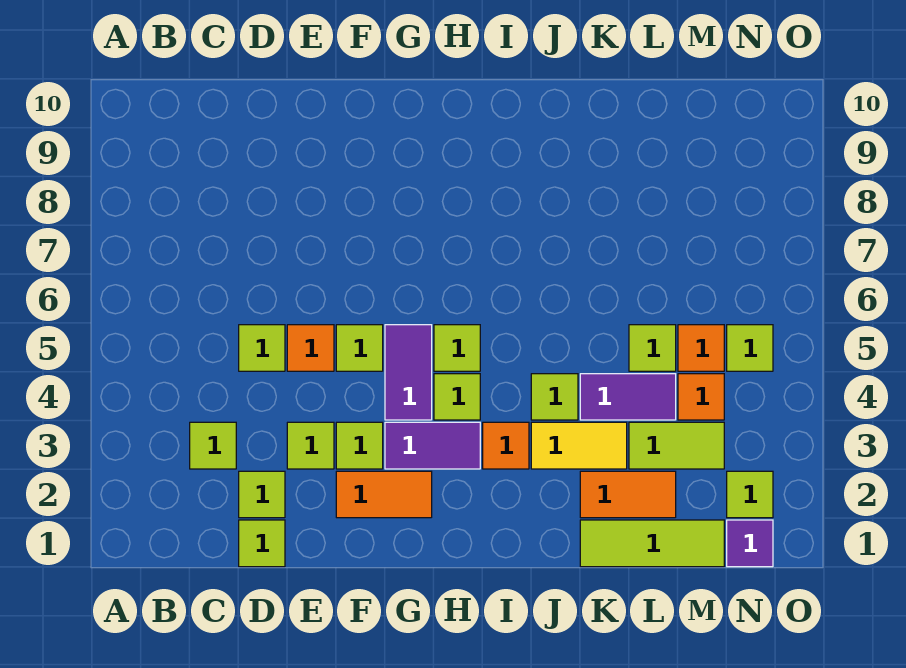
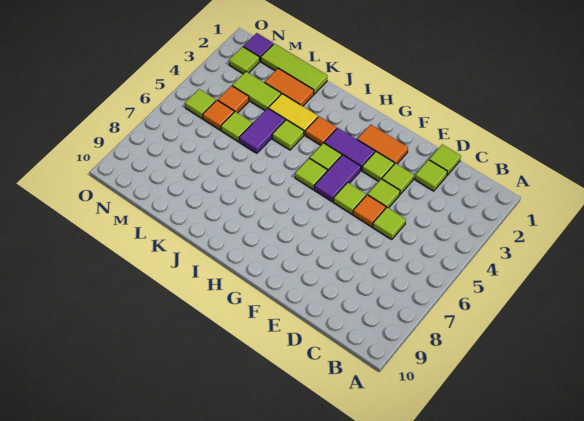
lime 1x1 tile [190,422,236,469] -> lime 1x1 tile moved to [368,179,400,208]
purple 1x2 tile [580,374,676,420] -> purple 1x2 tile turned to [239,108,285,153]

